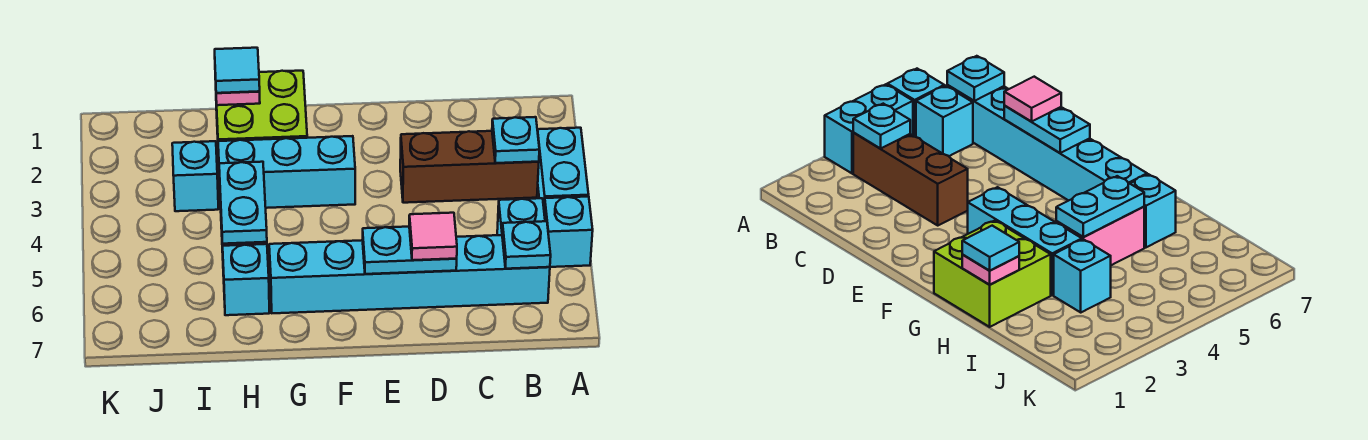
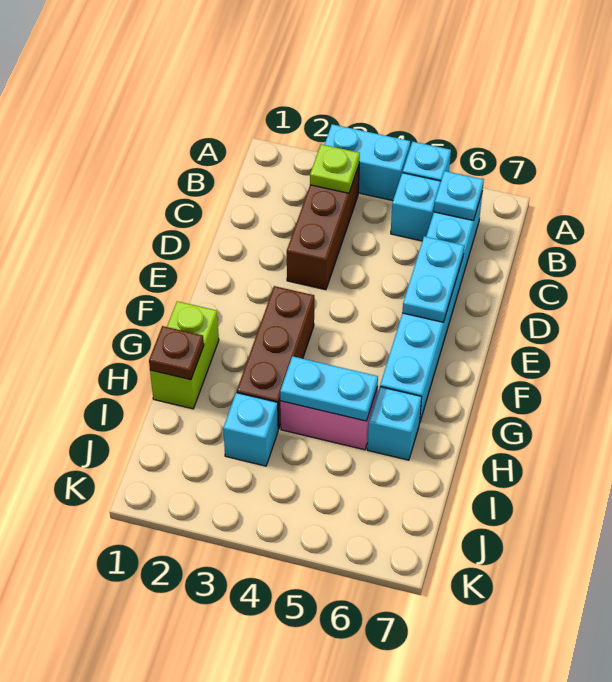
cyan 1x1 plate [492,117,539,163] -> lime 1x1 plate [310,144,360,193]
pink 1x1 tile [409,213,457,260] -> none
cyan 1x3 brick [218,136,355,208] -> brown 1x3 brick [237,286,314,429]
lime 2x2 brick [215,71,307,158] -> lime 1x2 brick [150,301,219,409]
pink 1x1 plate [215,76,260,105] -> brown 1x1 plate [149,326,204,380]
cyan 1x1 tile [215,48,260,93] -> none

